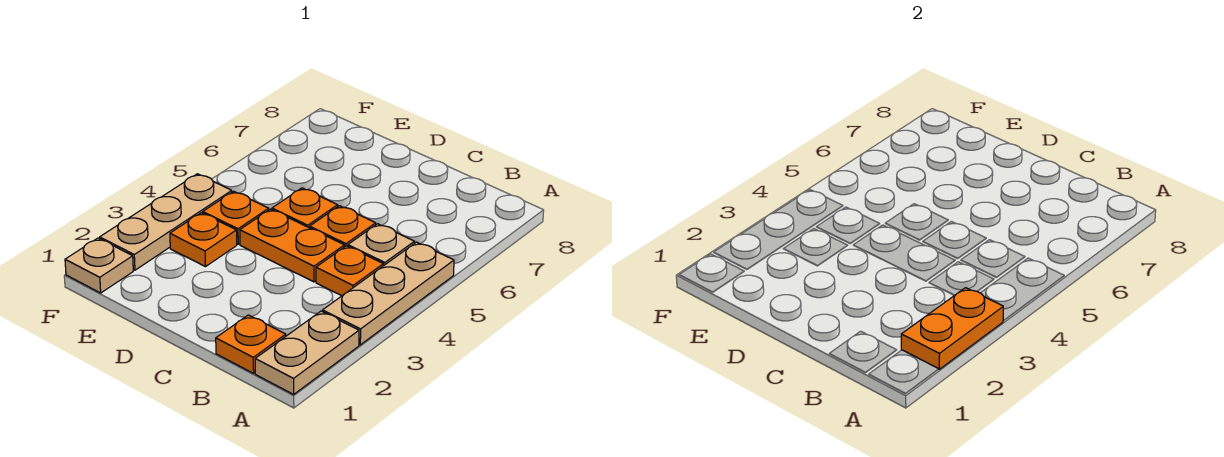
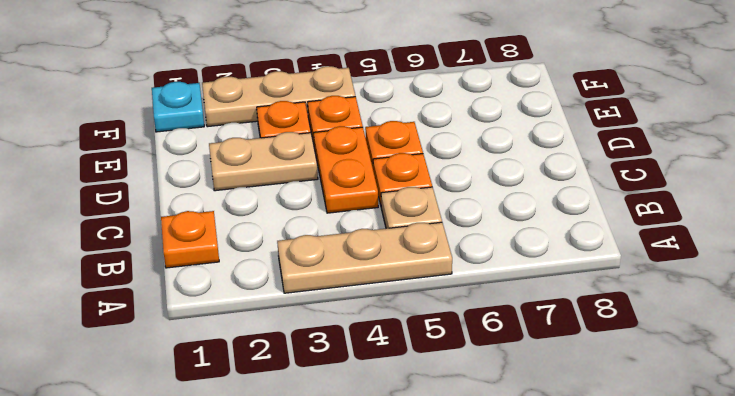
tan 1x2 plate [255,311,359,394] -> tan 1x2 plate moved to [209,132,318,191]
orange 1x2 plate [901,288,1003,369] -> none
orange 1x1 plate [316,246,383,296] -> none
tan 1x1 plate [65,238,133,293] -> cyan 1x1 plate [152,82,204,132]

